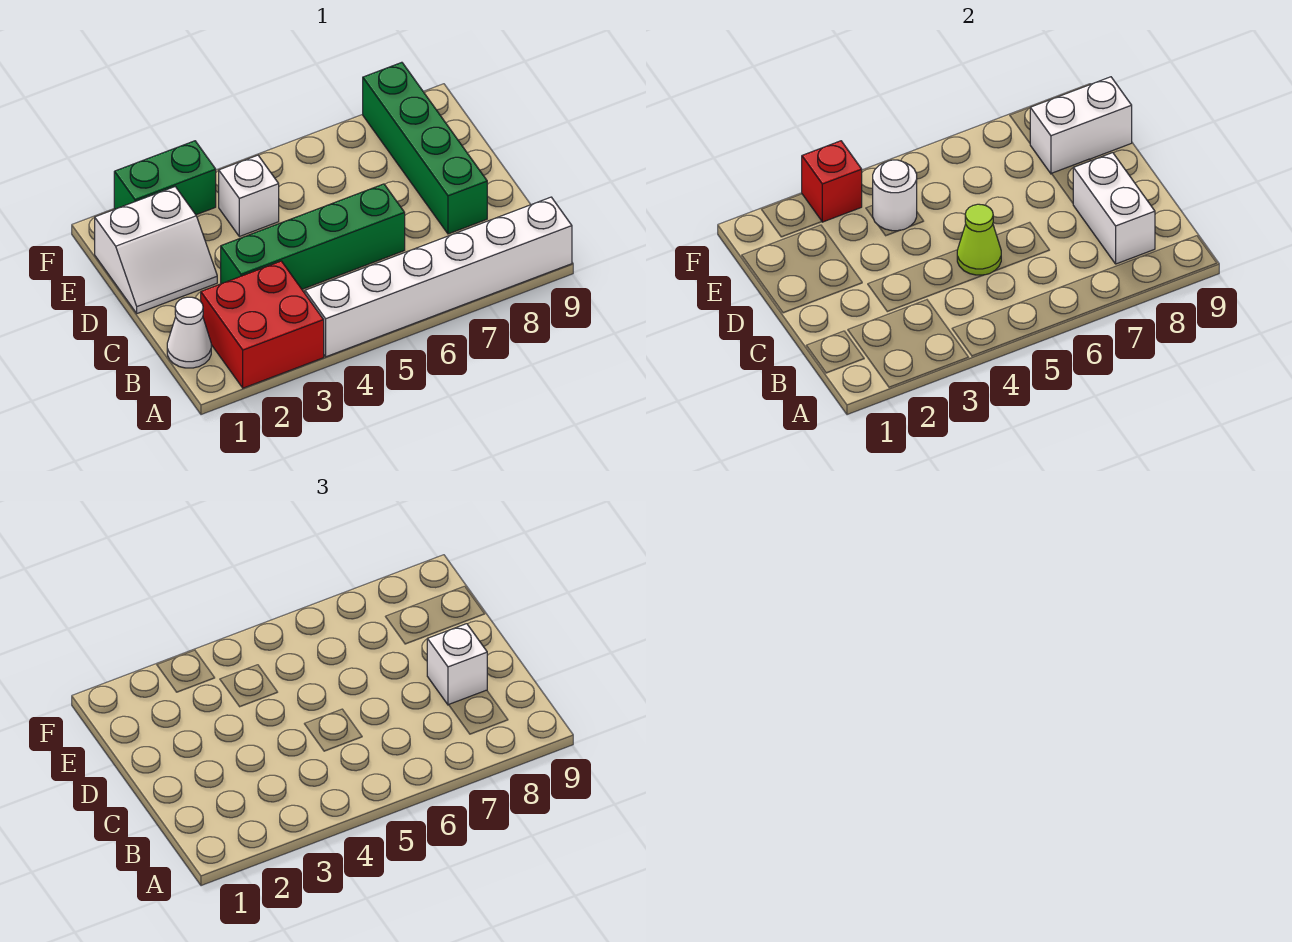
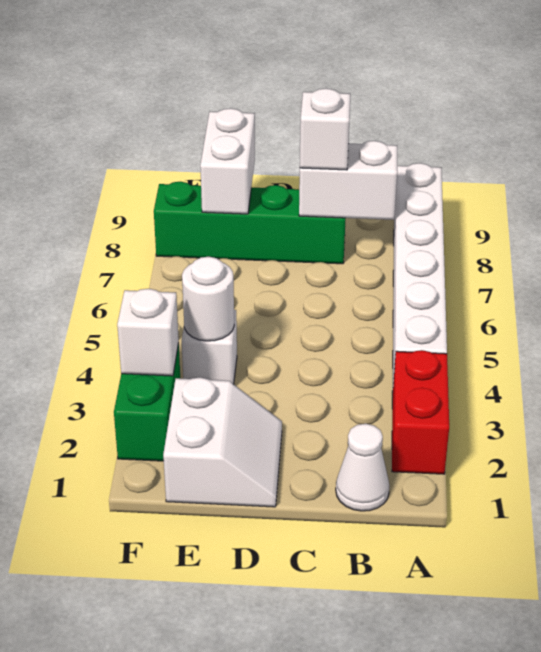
red 2x2 brick [201,261,324,388] -> red 1x2 brick [392,350,449,474]
green 1x4 brick [221,184,405,289] -> none
lime 1x1 cone [957,204,1001,275] -> none
red 1x1 brick [802,141,862,222] -> white 1x1 brick [117,289,179,376]

